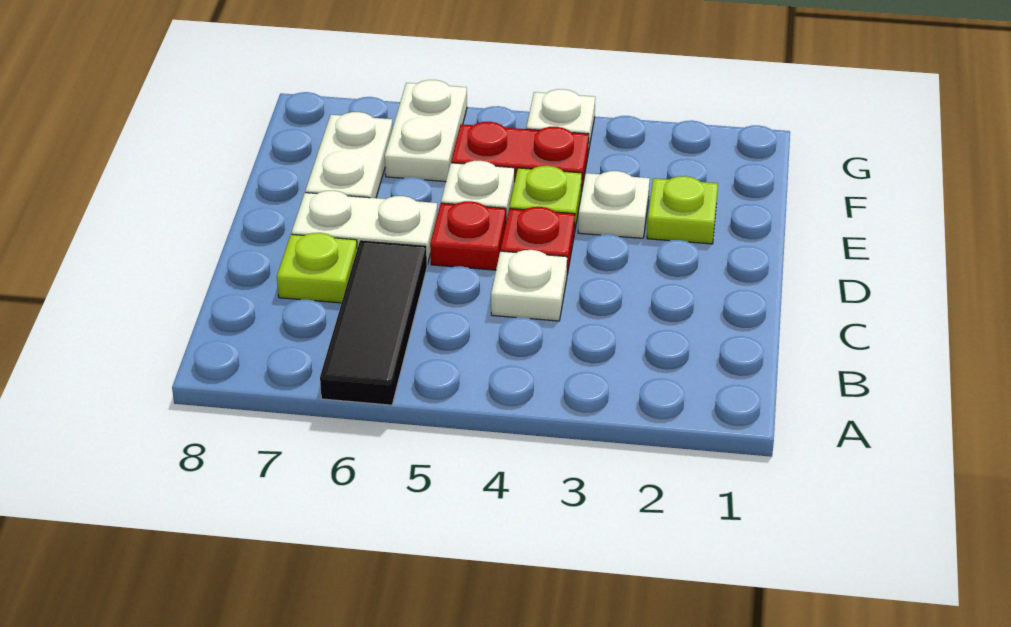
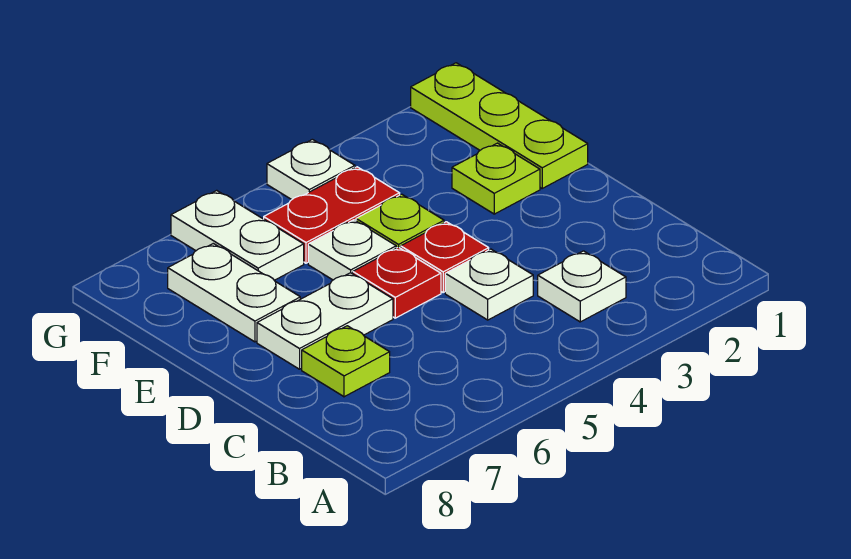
black 1x3 tile [320,240,427,405] -> none
none -> lime 1x3 plate [411,63,588,188]
white 1x1 plate [578,171,650,238] -> white 1x1 plate moved to [538,251,626,322]

